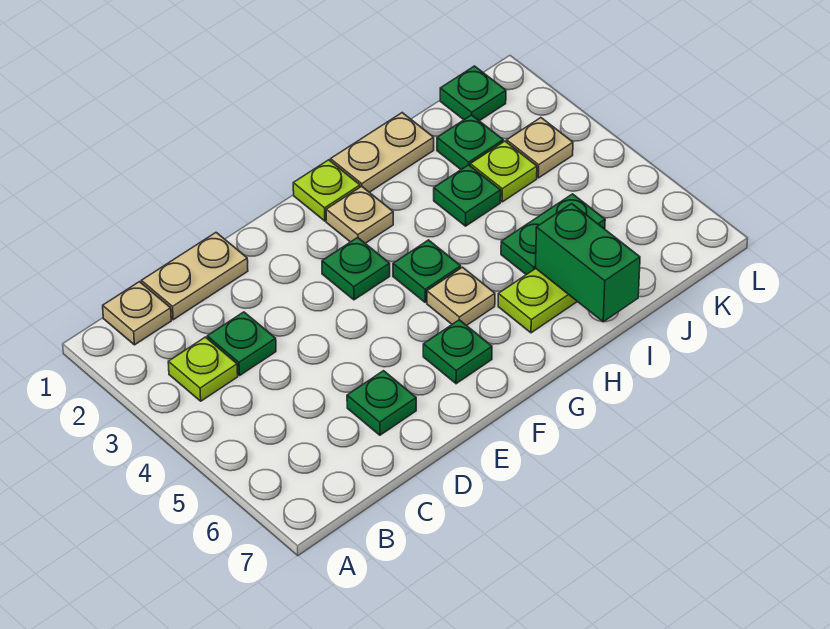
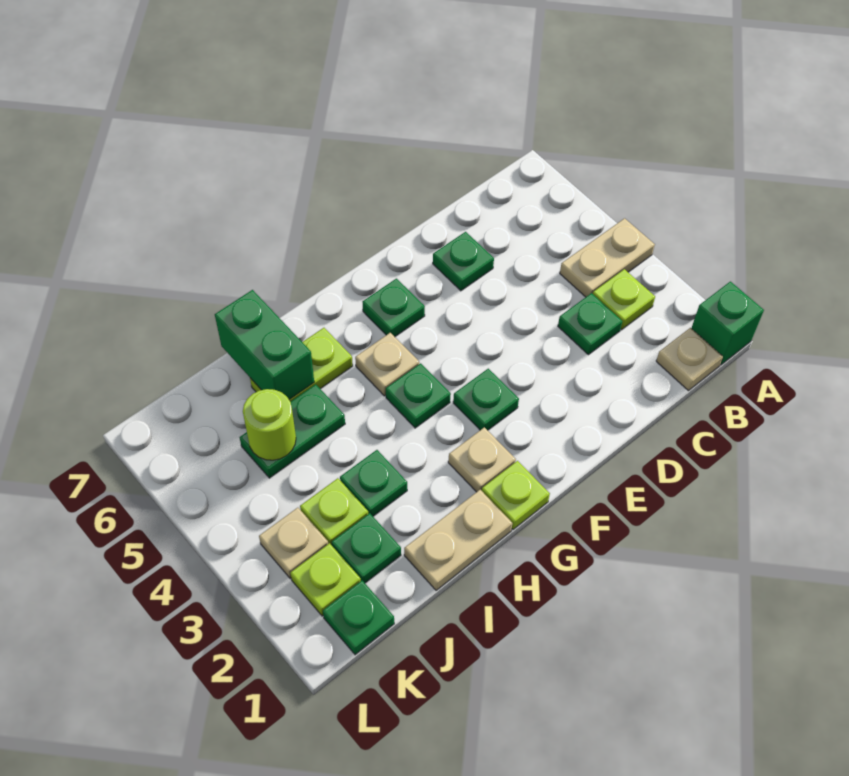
none -> green 1x1 brick [691,282,764,365]
tan 1x2 plate [141,233,248,320] -> tan 1x2 plate moved to [560,218,655,297]
none -> lime 1x1 round brick [243,389,296,460]
none -> lime 1x1 plate [290,543,361,616]

